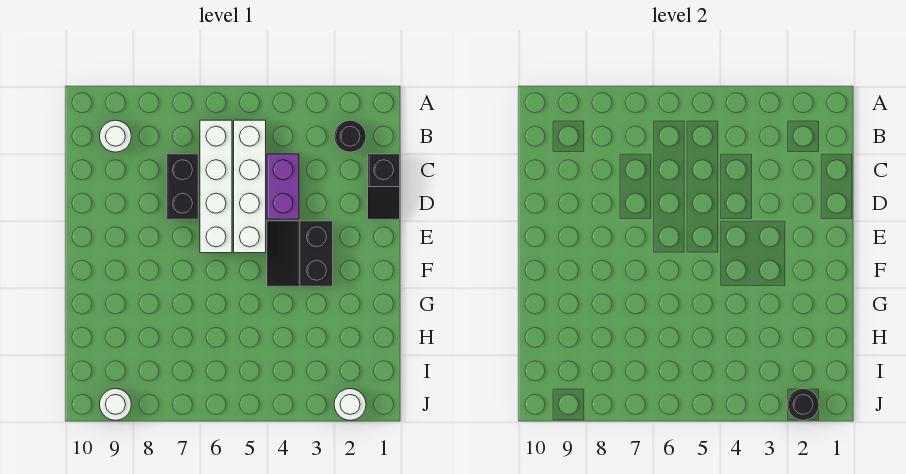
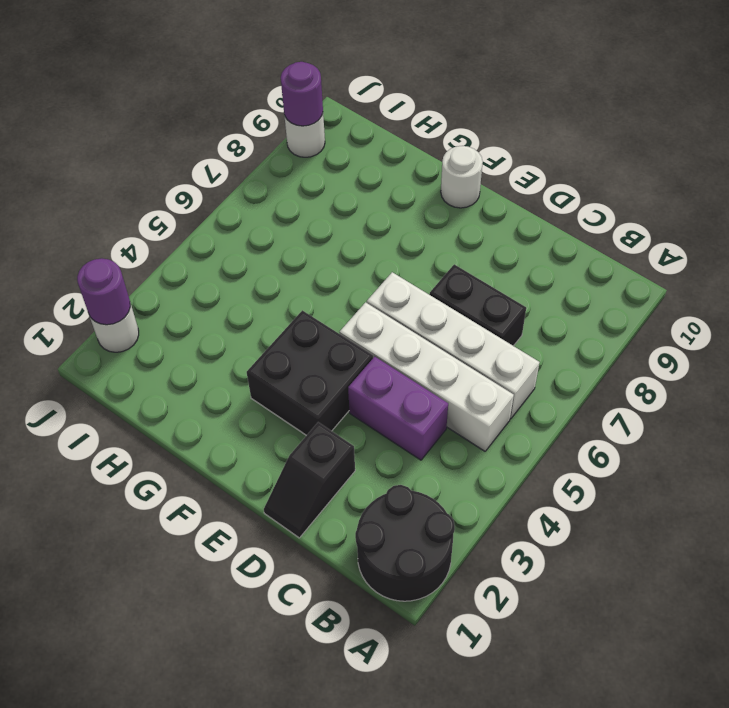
black 1x1 round brick [334,120,366,152] -> black 2x2 round brick [355,485,455,601]
white 1x1 round brick [100,120,131,152] -> white 1x1 round brick moved to [441,146,483,208]
black 1x2 slope [368,154,400,219] -> black 1x2 slope turned to [264,422,355,538]
black 2x2 slope [267,221,333,286] -> black 2x2 brick [247,310,373,435]
black 1x1 round brick [787,389,819,420] -> purple 1x1 round brick [77,258,130,325]
none -> purple 1x1 round brick [281,62,323,126]

